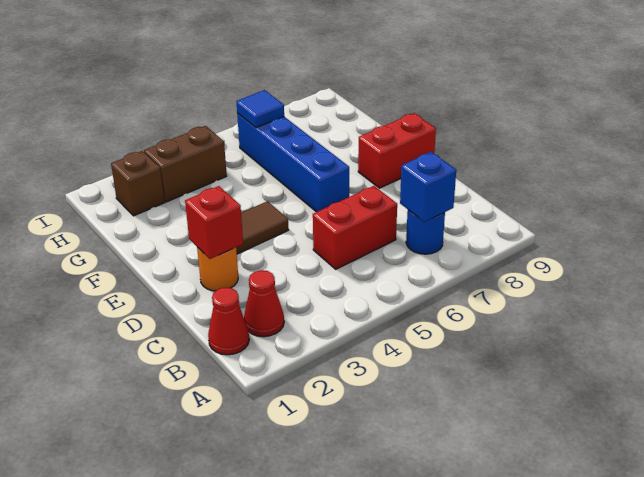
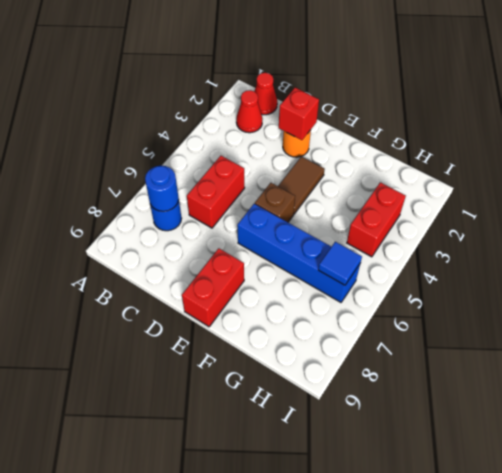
blue 1x1 brick [400,152,456,222] -> blue 1x1 round brick [145,166,179,211]
brown 1x1 brick [111,151,164,216] -> brown 1x1 brick moved to [255,183,295,222]
brown 1x2 brick [144,126,227,202] -> red 1x2 brick [347,182,406,257]

